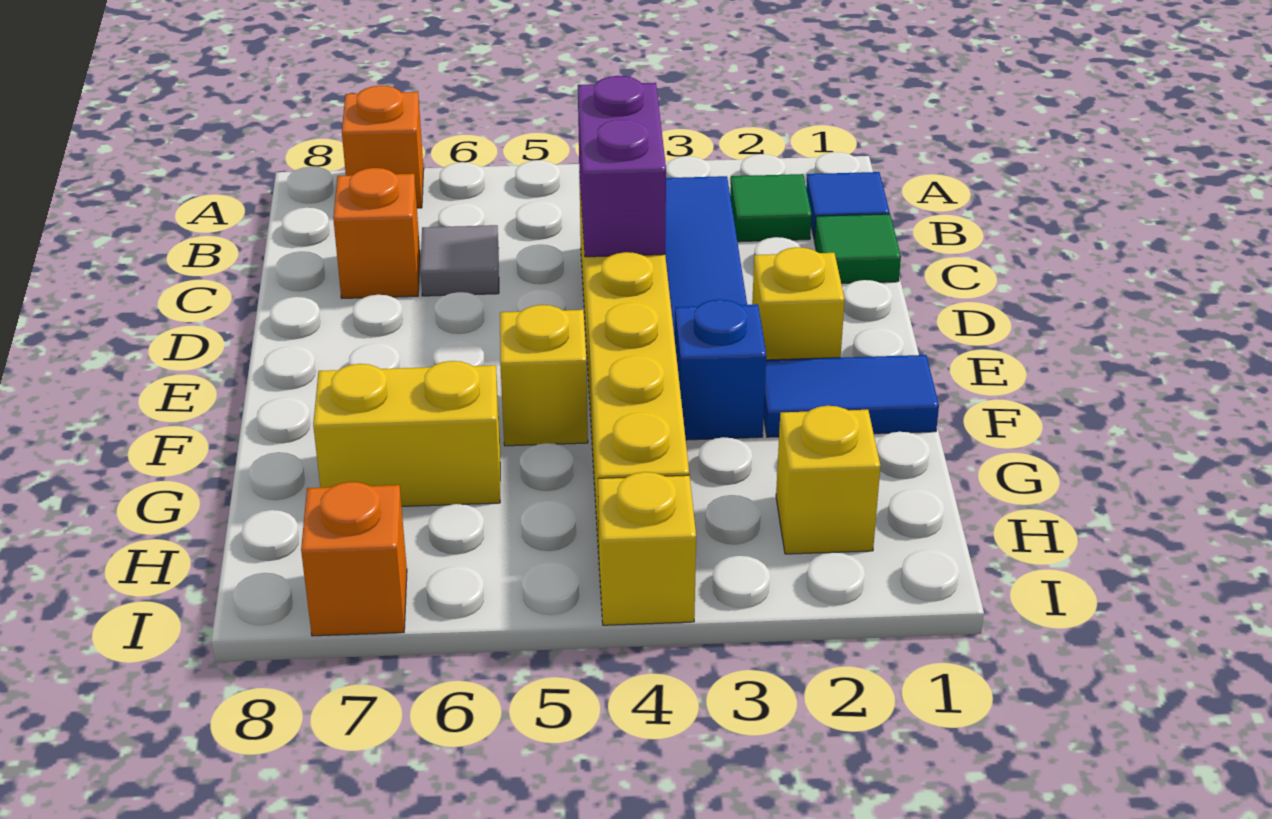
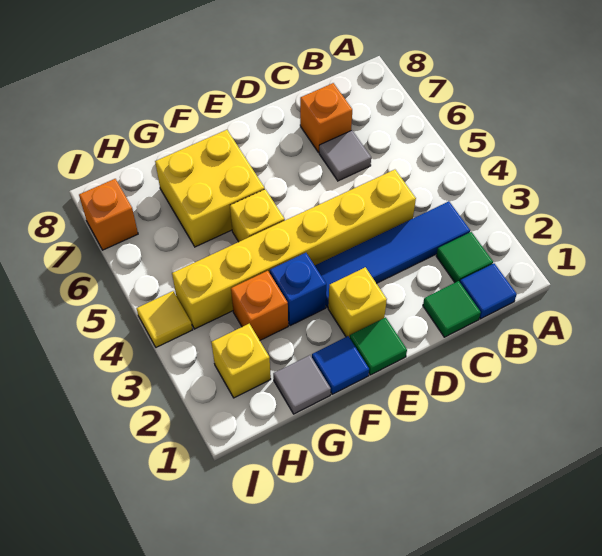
orange 1x1 brick [342,86,424,208] -> orange 1x1 brick moved to [231,271,288,340]
purple 1x2 brick [578,76,666,257] -> none
none -> green 1x1 tile [350,317,407,375]
blue 1x2 tile [764,355,939,437] -> blue 1x1 tile [312,336,369,394]
none -> grey 1x1 tile [273,355,331,414]
yellow 1x2 brick [313,361,500,506] -> yellow 2x2 brick [155,130,265,247]
yellow 1x1 brick [598,472,696,625] -> yellow 1x1 tile [136,291,193,347]

